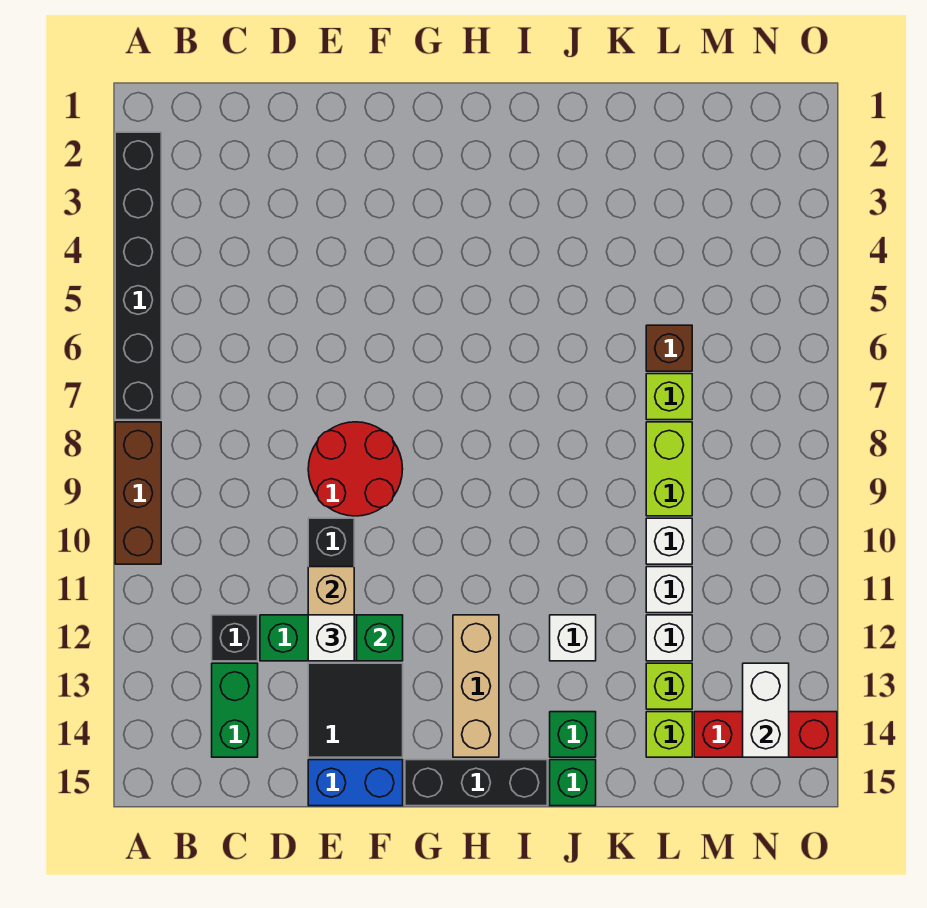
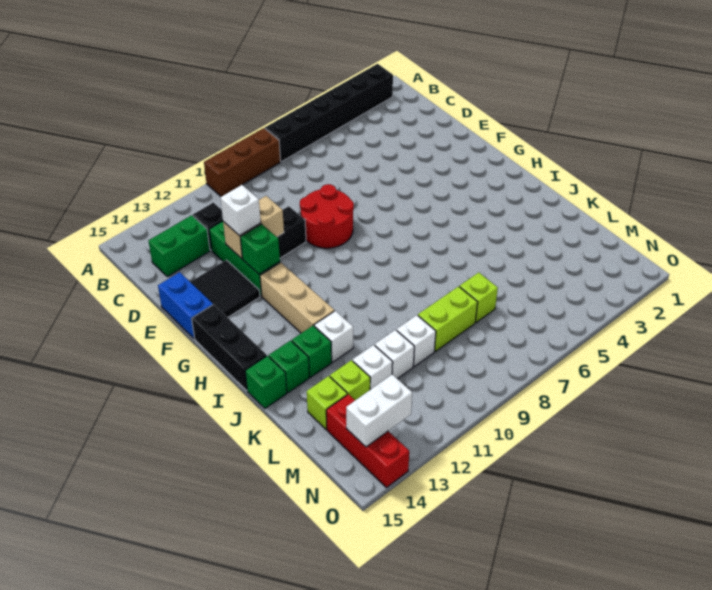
tan 1x3 brick [453,615,499,757] -> tan 1x3 brick turned to [260,263,334,333]
none -> green 1x1 brick [292,326,332,377]
brown 1x1 brick [646,325,692,371] -> none

